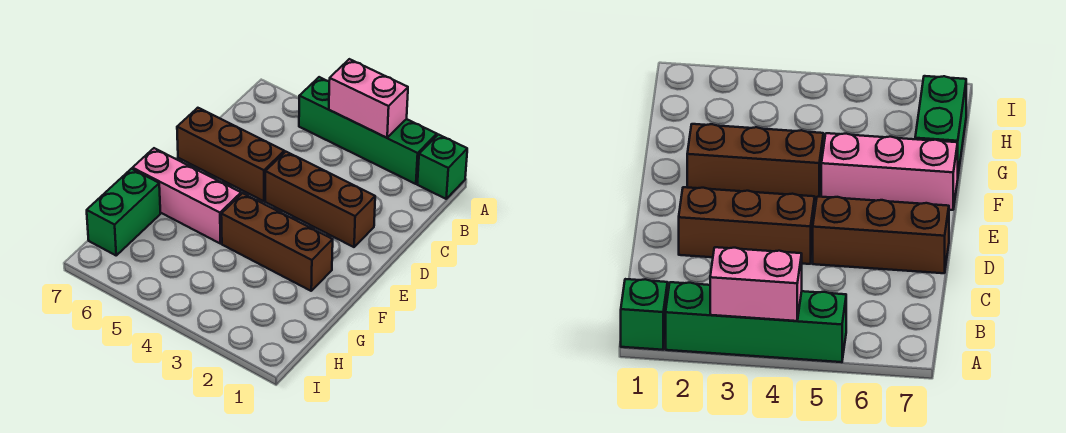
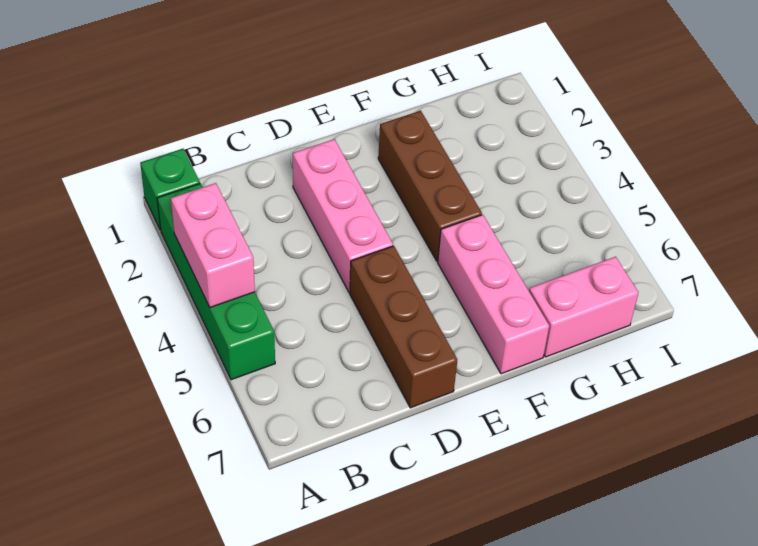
brown 1x3 brick [265,152,375,247] -> pink 1x3 brick [293,139,393,292]
green 1x2 brick [87,169,160,255] -> pink 1x2 brick [529,257,638,357]

